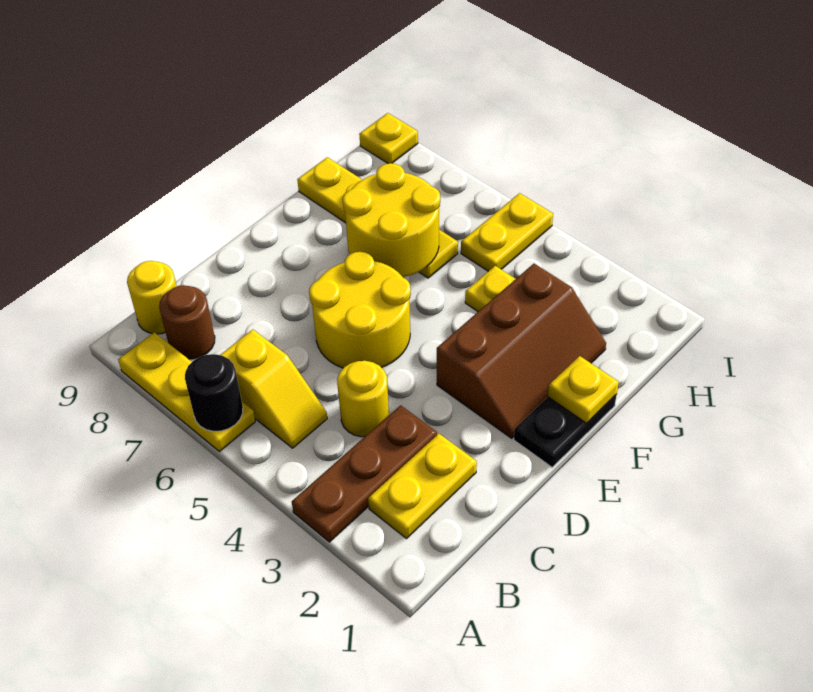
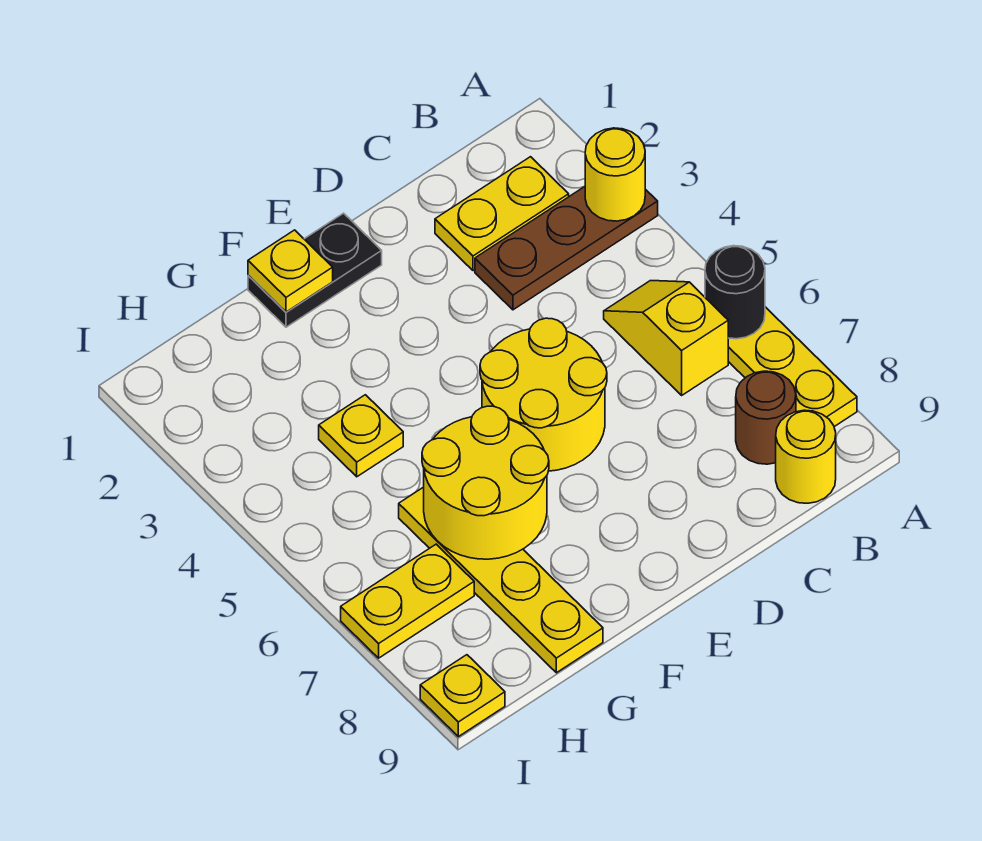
yellow 1x1 round brick [337,361,389,437] -> yellow 1x1 round brick moved to [585,128,645,221]
brown 2x3 slope [437,264,606,439] -> none
yellow 1x2 plate [461,193,553,271] -> yellow 1x2 plate moved to [341,544,474,658]

